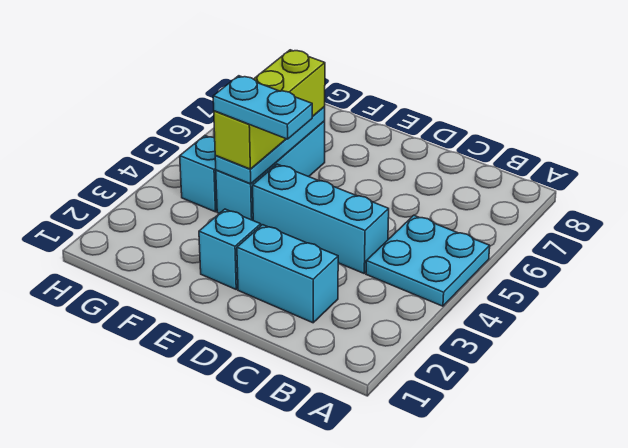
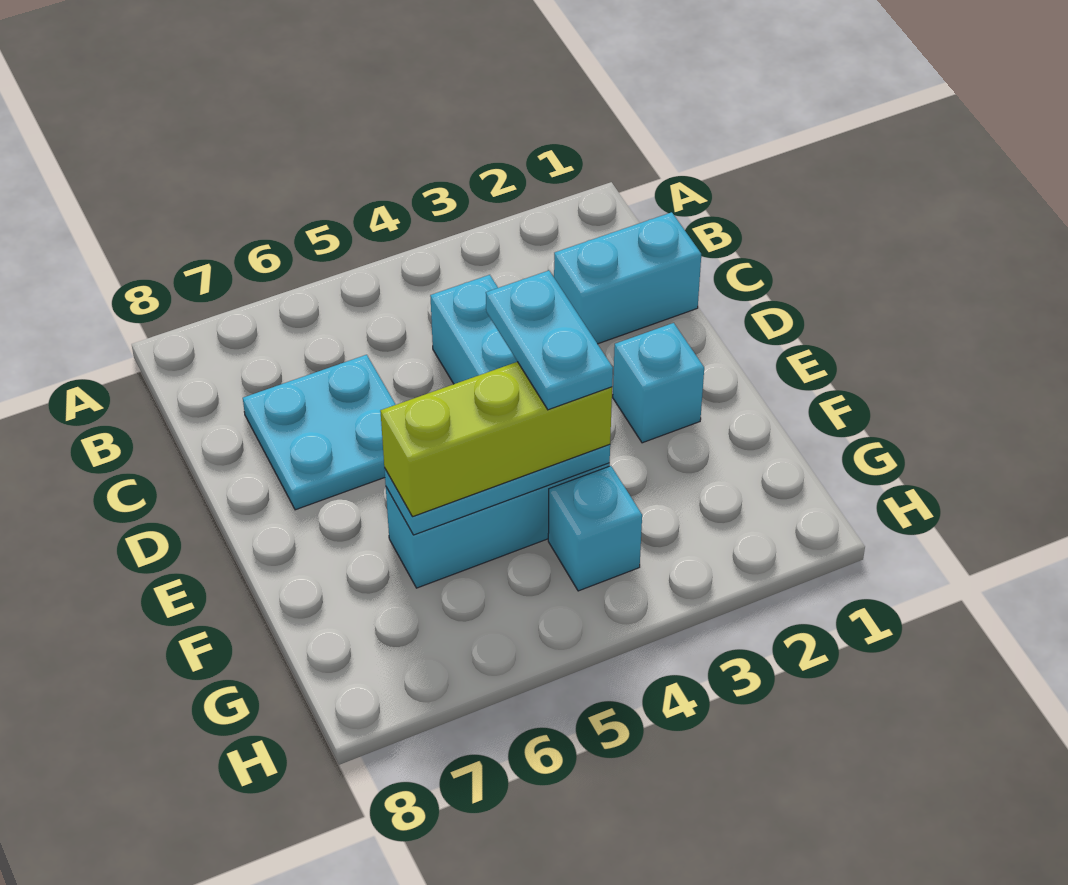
cyan 2x2 plate [366,215,490,306] -> cyan 2x2 plate moved to [243,355,396,510]
cyan 1x2 brick [237,225,338,323] -> cyan 1x2 brick turned to [554,212,701,344]

